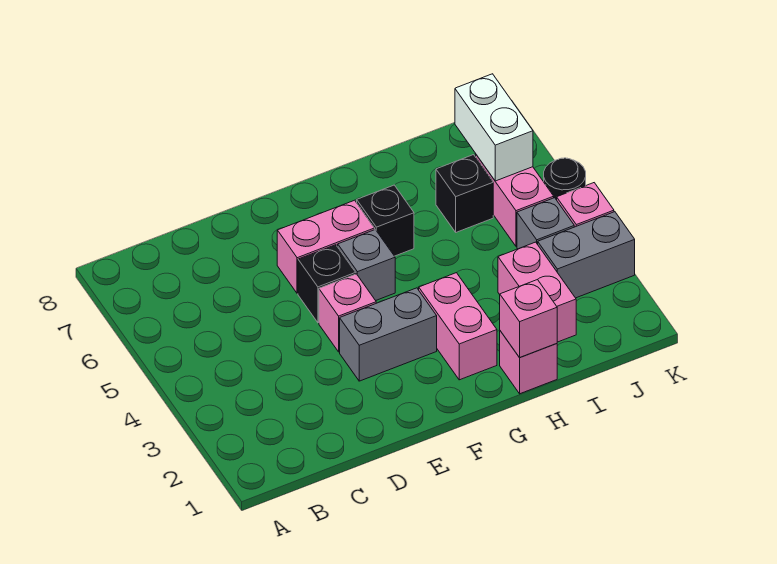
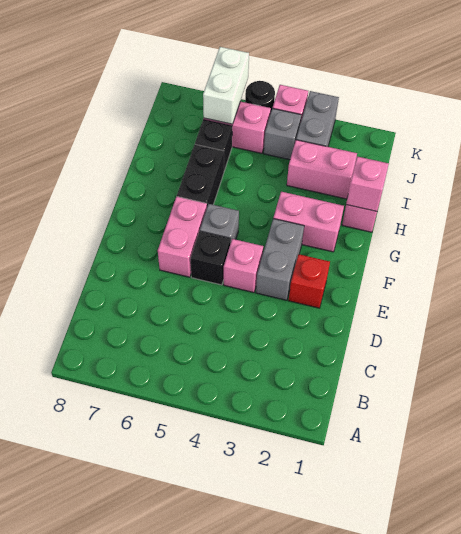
none -> red 1x1 brick [288,254,330,308]
black 1x1 brick [357,185,414,256] -> black 1x2 brick [177,144,224,206]
white 1x2 brick [455,74,533,181] -> white 1x2 brick turned to [203,47,249,124]

